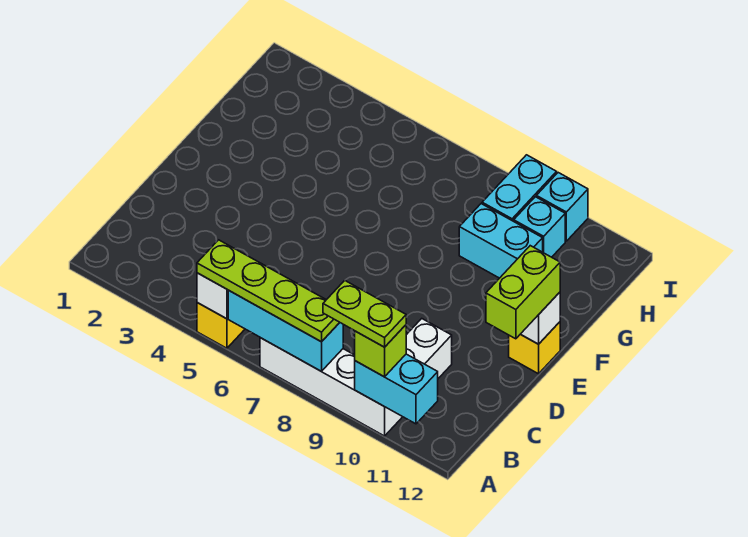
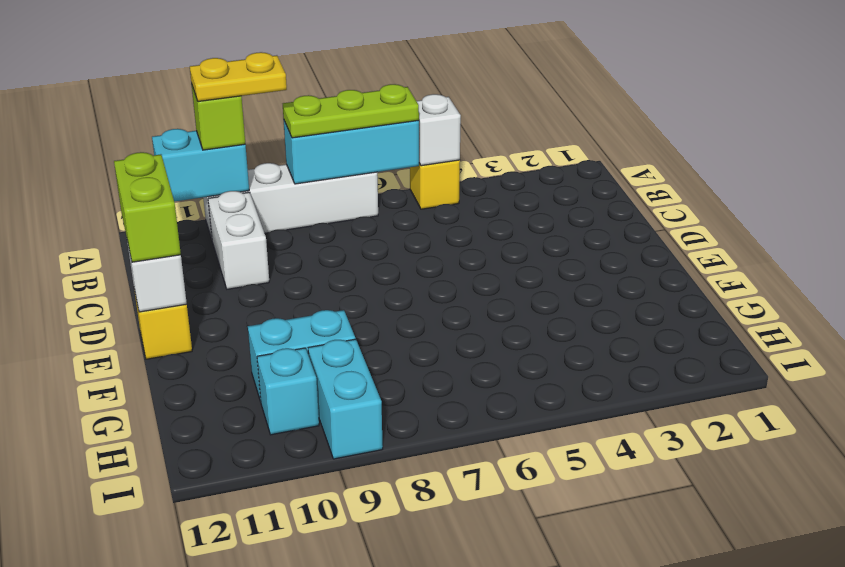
lime 1x4 plate [197,240,340,342] -> lime 1x3 plate [283,84,419,138]
lime 1x2 plate [323,281,406,347] -> yellow 1x2 plate [190,52,287,102]
cyan 1x1 brick [536,173,588,241] -> none

